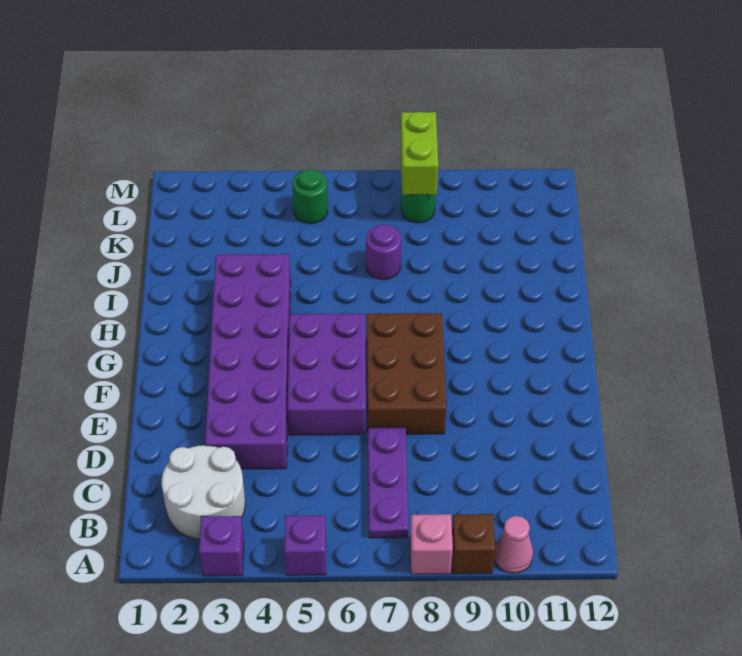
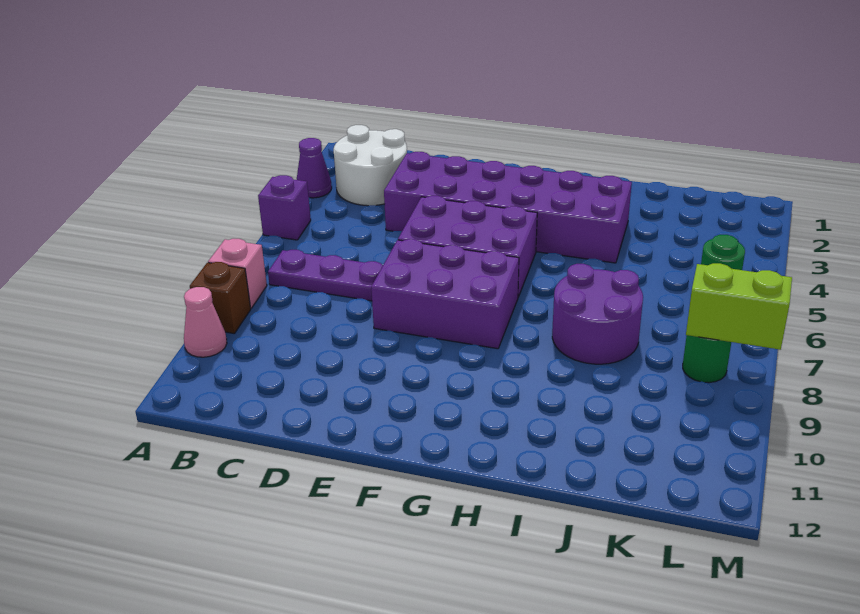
purple 1x1 brick [199,516,244,576] -> purple 1x1 cone [297,138,332,198]
brown 2x3 brick [367,313,446,434] -> purple 2x3 brick [371,239,519,349]
purple 1x1 round brick [366,225,401,280] -> purple 2x2 round brick [552,264,643,364]

